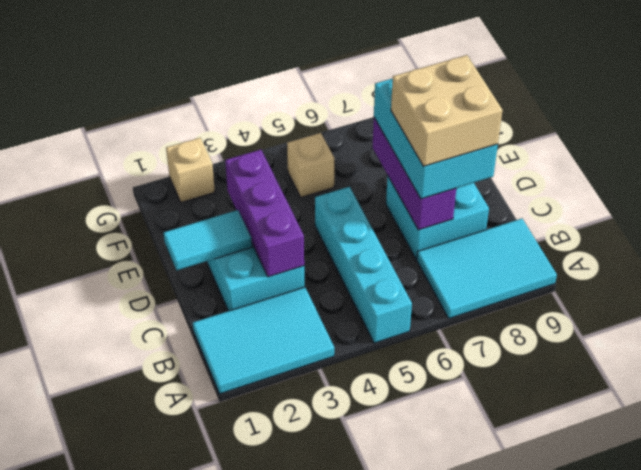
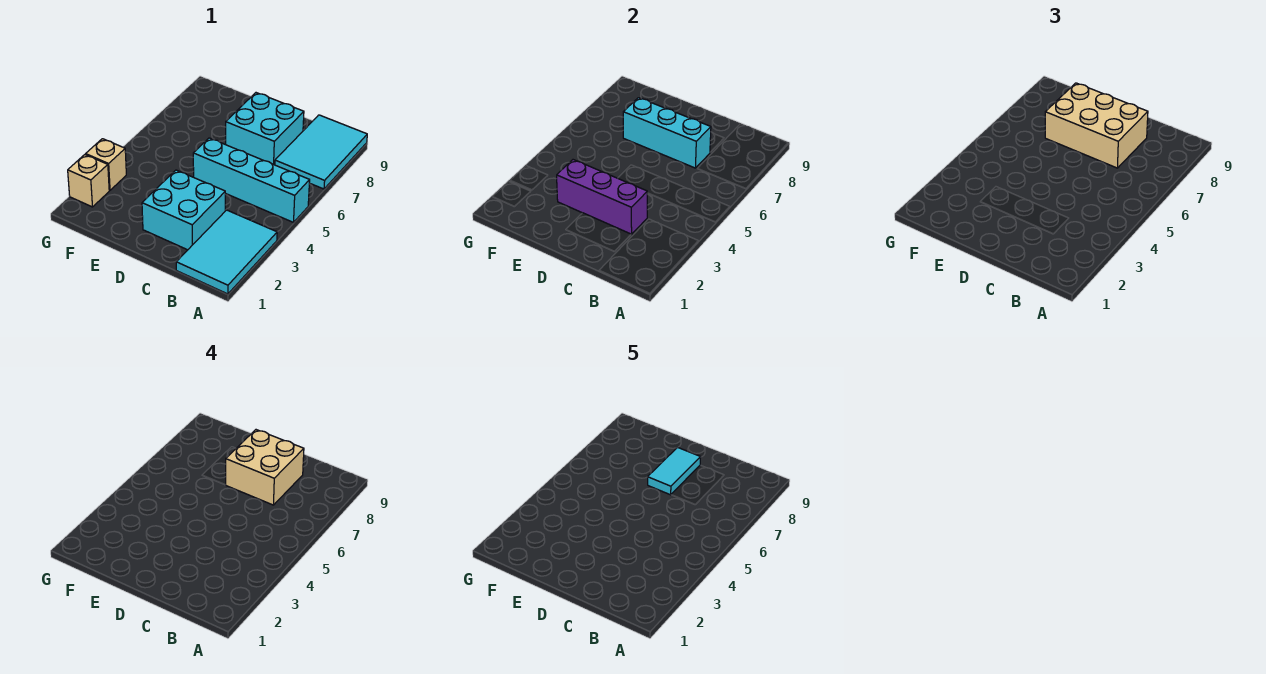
purple 1x3 brick [372,118,456,230] -> cyan 1x3 brick [623,98,711,168]
cyan 2x3 brick [374,79,498,199] -> tan 2x3 brick [1045,83,1148,168]
cyan 1x2 tile [164,210,252,270] -> cyan 1x2 tile moved to [648,447,701,495]
tan 1x1 brick [287,133,334,198] -> tan 1x1 brick moved to [86,139,126,190]

